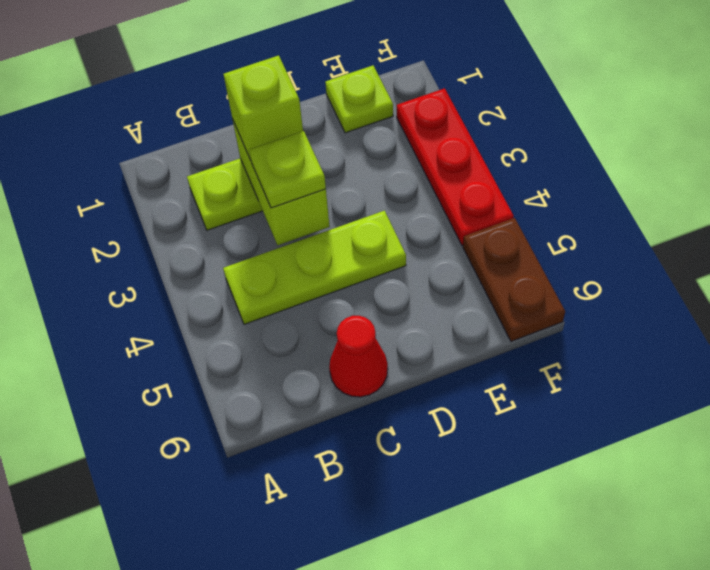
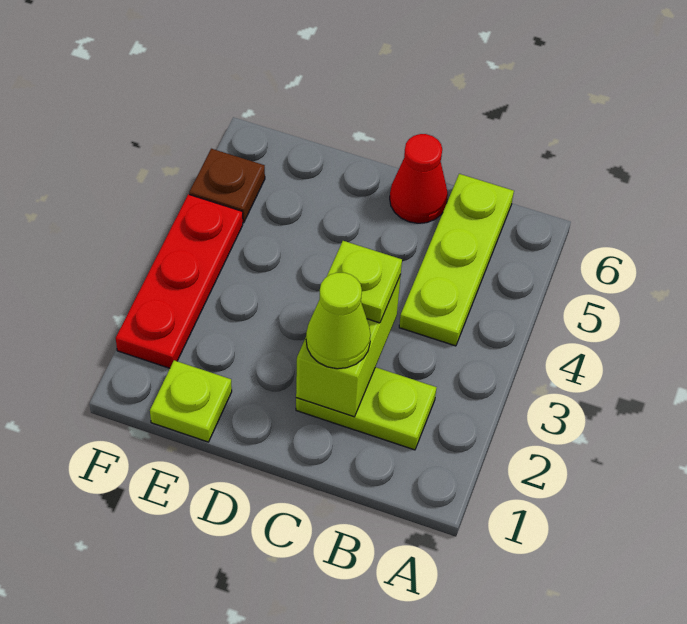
lime 1x3 plate [223,211,406,324] -> lime 1x3 plate turned to [399,174,514,346]
lime 1x1 brick [224,55,303,160] -> lime 1x1 cone [306,273,371,369]
brown 1x2 plate [463,218,565,341] -> brown 1x1 plate [189,149,265,223]

